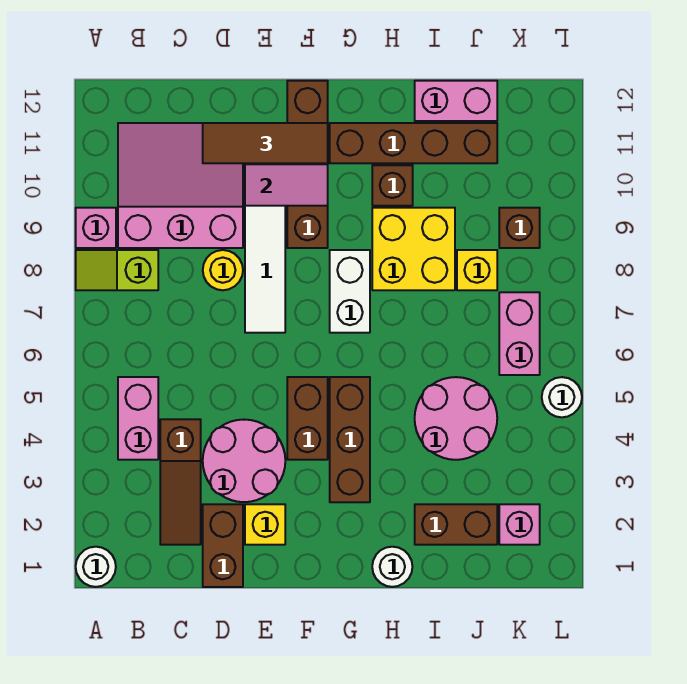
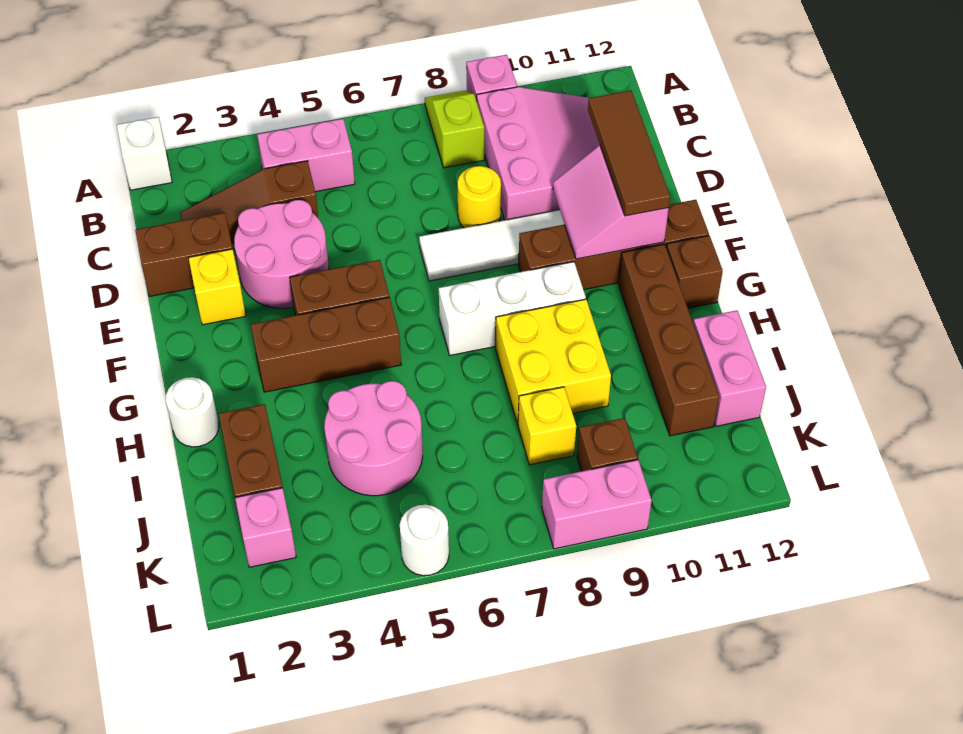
white 1x1 round brick [76,547,116,587] -> white 1x1 brick [117,117,172,190]
white 1x2 brick [330,250,370,333] -> white 1x3 brick [439,262,586,355]
brown 1x1 brick [372,165,413,206] -> brown 1x1 brick moved to [666,236,723,308]
pink 1x2 brick [499,292,540,375] -> pink 1x2 brick moved to [542,460,652,549]

